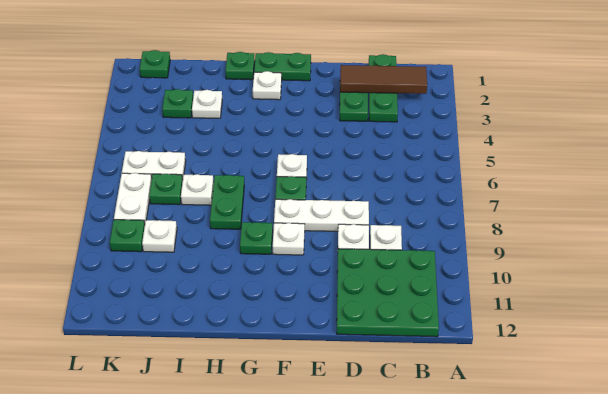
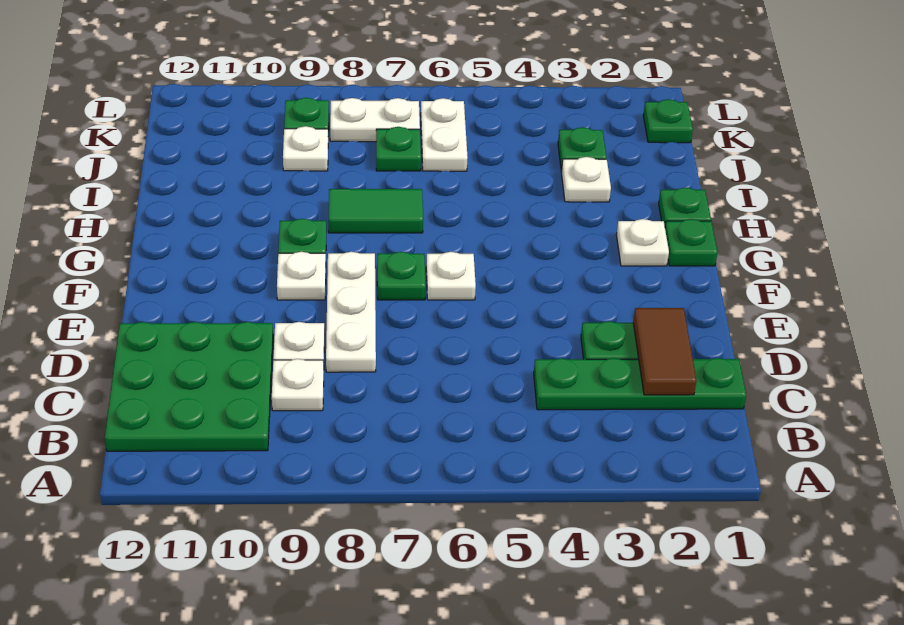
brown 1x3 tile [340,65,427,94] -> brown 1x2 tile [633,308,697,395]
green 1x3 plate [369,54,398,122] -> green 1x4 plate [534,358,746,410]
green 1x2 plate [254,52,311,81] -> green 1x1 plate [665,219,718,266]
green 1x2 plate [210,175,244,229] -> green 1x2 tile [329,189,423,233]
white 1x1 plate [181,174,214,205] -> none

